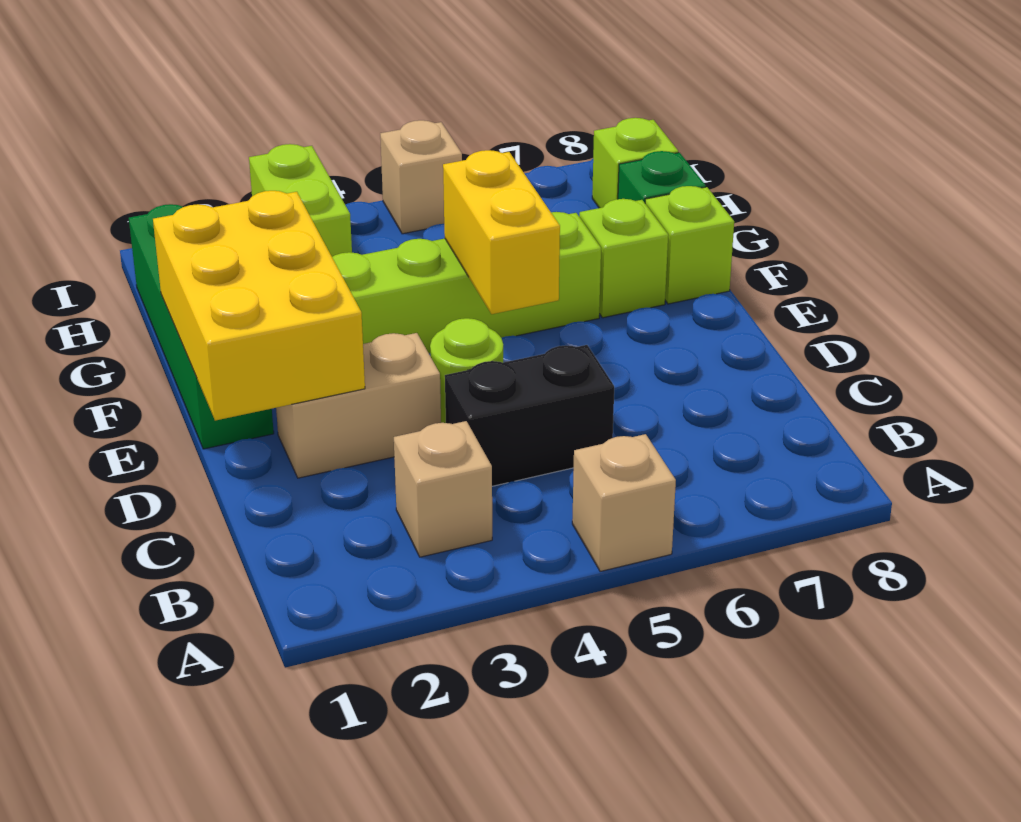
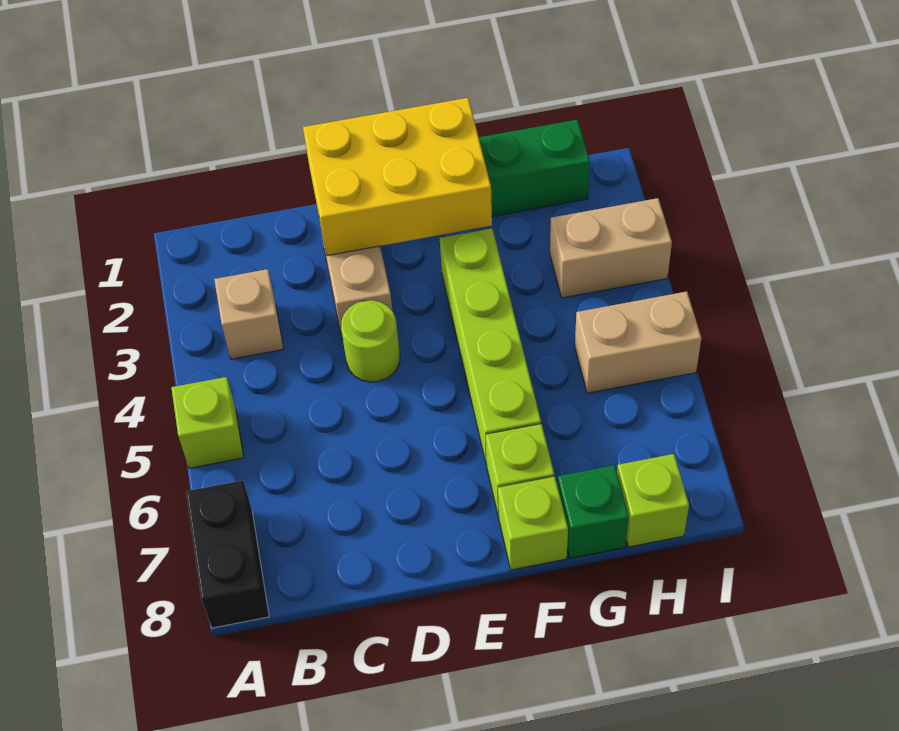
tan 1x1 brick [572,434,676,572] -> lime 1x1 brick [171,377,244,468]
black 1x2 brick [445,345,614,486] -> black 1x2 brick moved to [186,481,269,628]
yellow 1x2 brick [443,150,560,314] -> none
lime 1x2 brick [249,144,352,257] -> tan 1x2 brick [550,198,672,298]
tan 1x1 brick [380,120,462,234] -> tan 1x2 brick [575,292,701,393]

